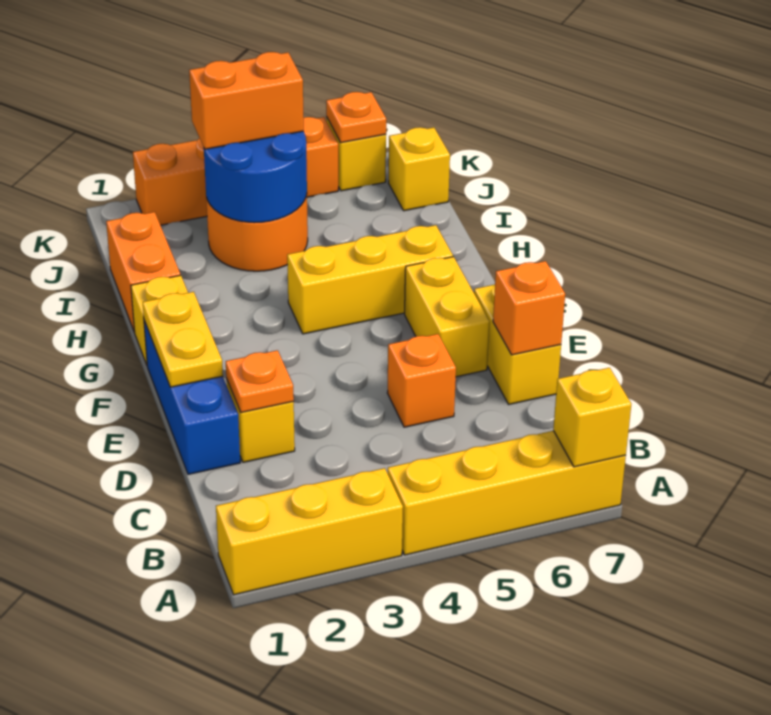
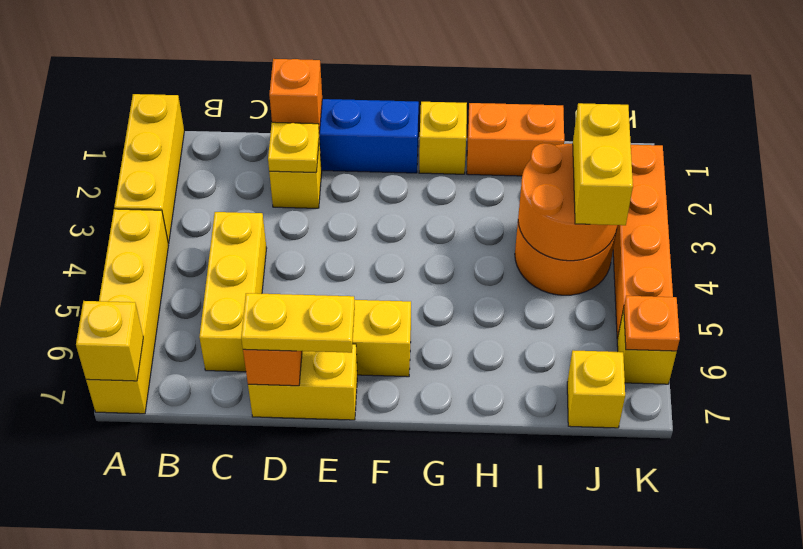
orange 1x1 plate [226,350,294,413] -> yellow 1x1 plate [268,122,319,172]
orange 1x1 brick [387,334,456,427] -> orange 1x1 brick moved to [269,59,322,134]
yellow 1x2 plate [143,292,223,387] -> yellow 1x2 plate moved to [241,293,355,353]
yellow 1x3 brick [287,225,453,334] -> yellow 1x3 brick moved to [199,212,267,372]
blue 2x2 round brick [204,131,307,223] -> orange 2x2 round brick [518,143,617,261]
orange 1x2 brick [189,52,304,149] -> yellow 1x2 brick [573,103,633,225]

